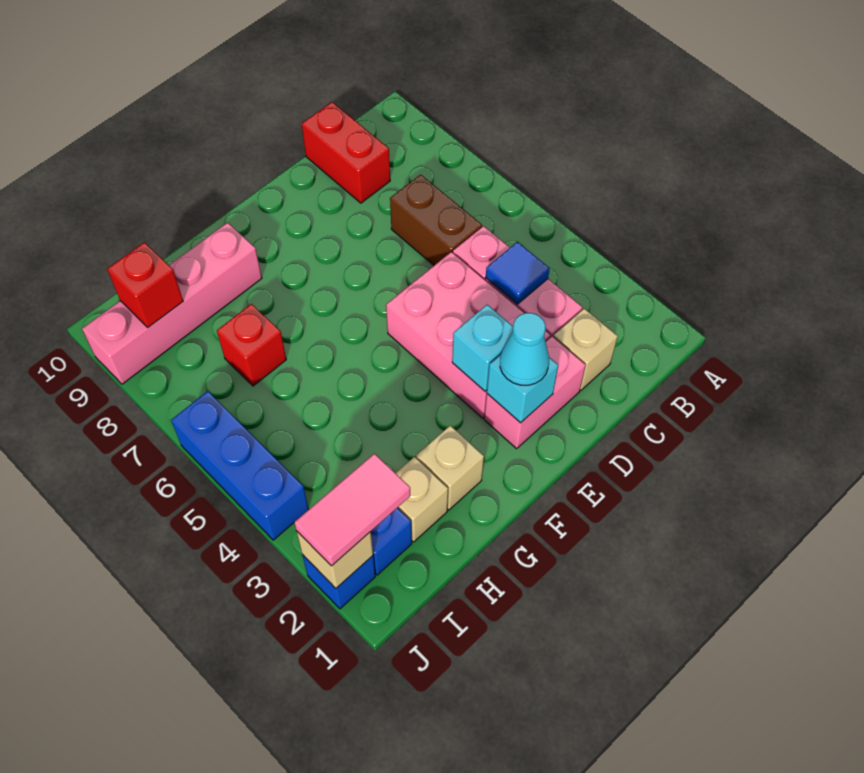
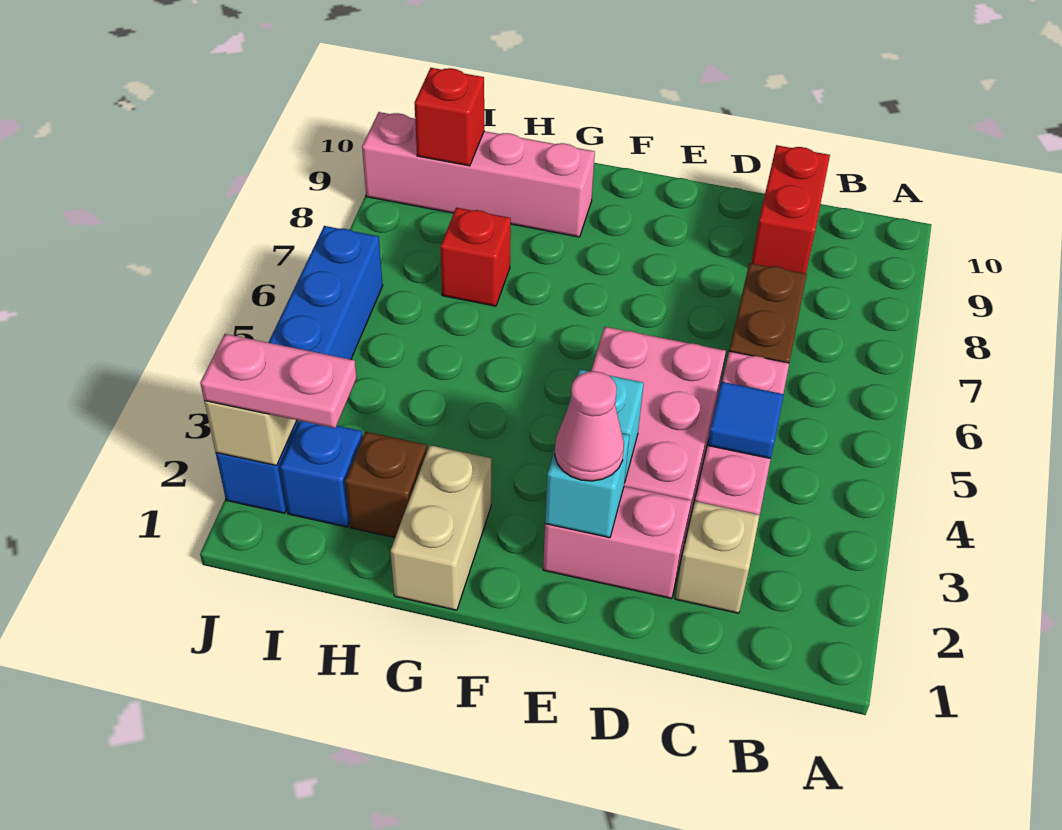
cyan 1x1 cone [500,313,549,385] -> pink 1x1 cone [555,371,624,481]
tan 1x1 brick [416,425,484,510] -> tan 1x2 brick [390,445,491,610]
tan 1x1 brick [396,457,448,542] -> brown 1x1 brick [345,432,427,538]
pink 1x2 tile [294,454,410,566] -> pink 1x2 plate [200,334,357,428]

